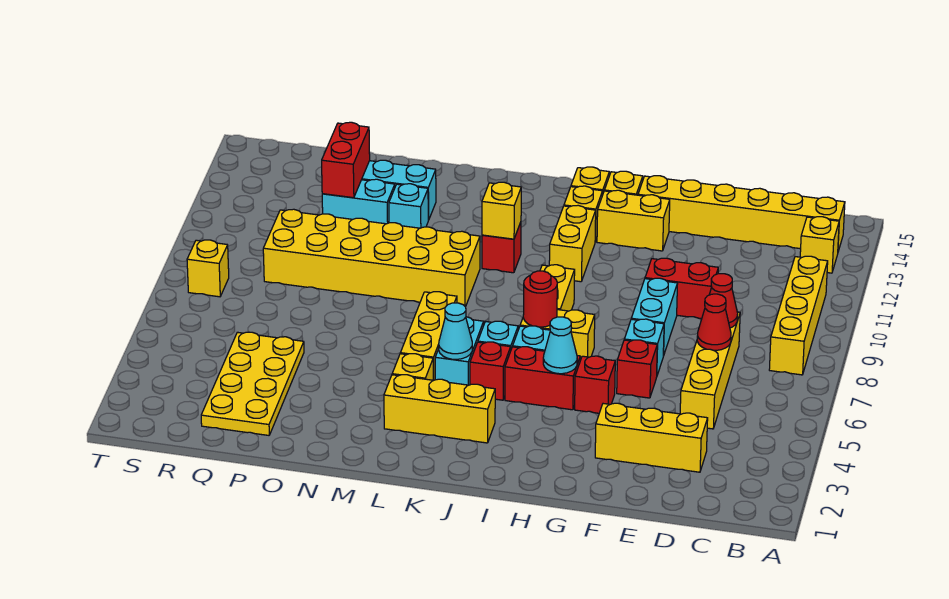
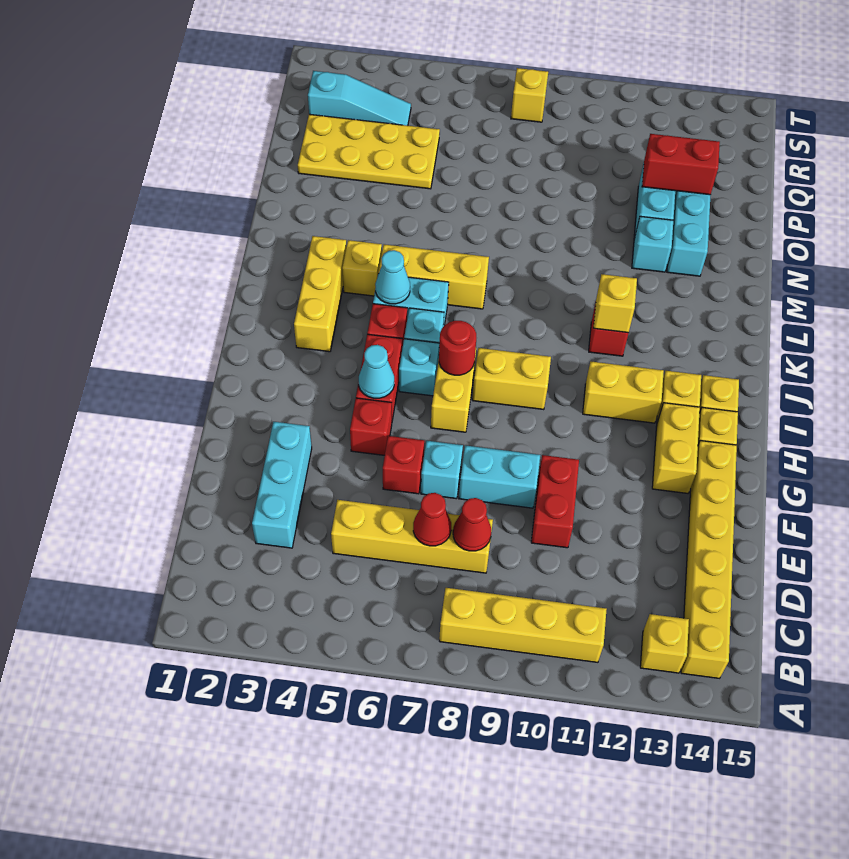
yellow 1x3 brick [595,403,708,472] -> cyan 1x3 brick [252,422,312,548]
yellow 2x6 brick [263,209,480,307] -> none
none -> cyan 1x3 slope [308,71,411,126]

